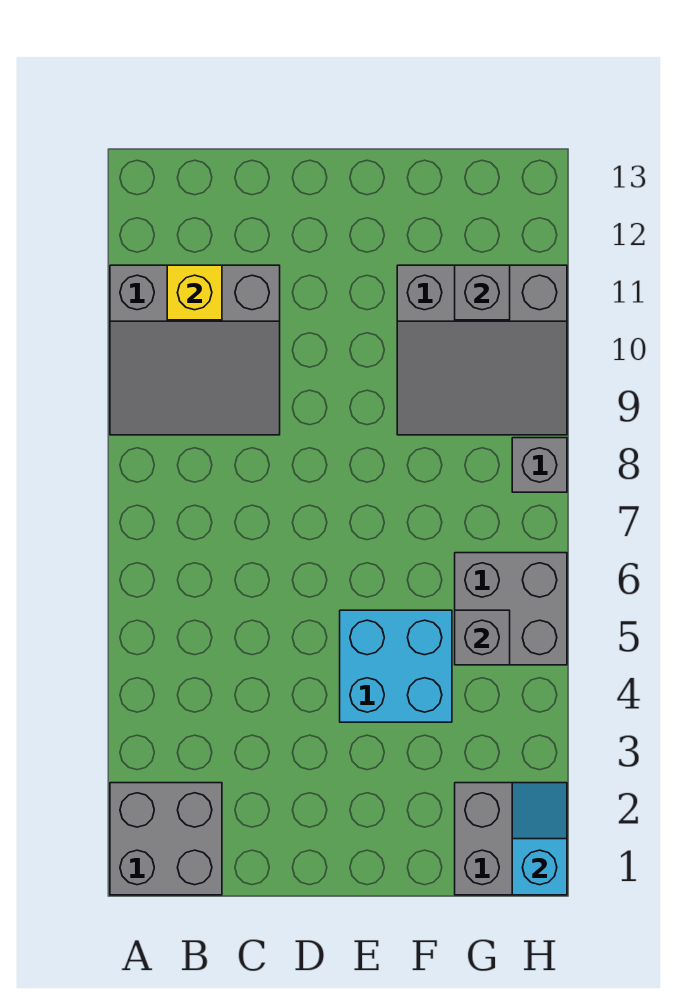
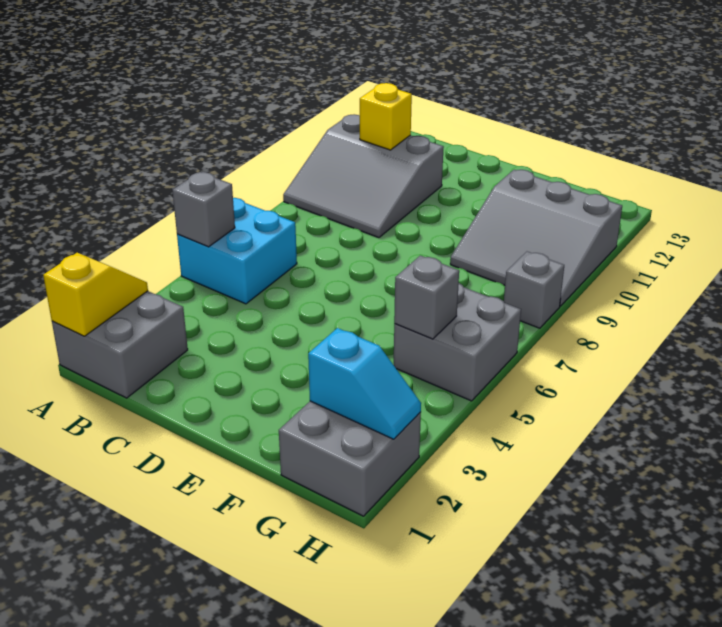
none -> yellow 1x2 slope [43,253,148,336]
cyan 2x2 brick [340,610,452,722] -> cyan 2x2 brick moved to [177,198,297,304]
grey 1x1 brick [455,265,510,320] -> grey 1x1 brick moved to [172,172,235,247]
cyan 1x2 slope [512,783,567,895] -> cyan 1x2 slope turned to [308,328,421,439]

